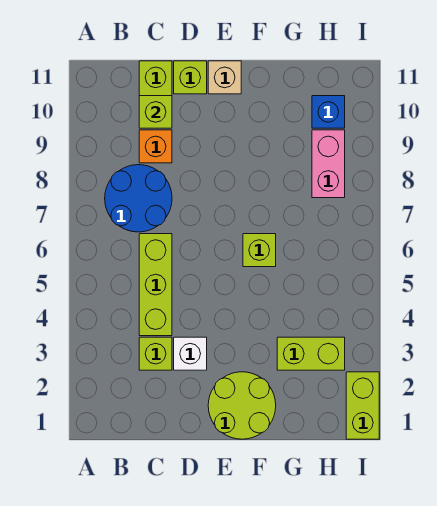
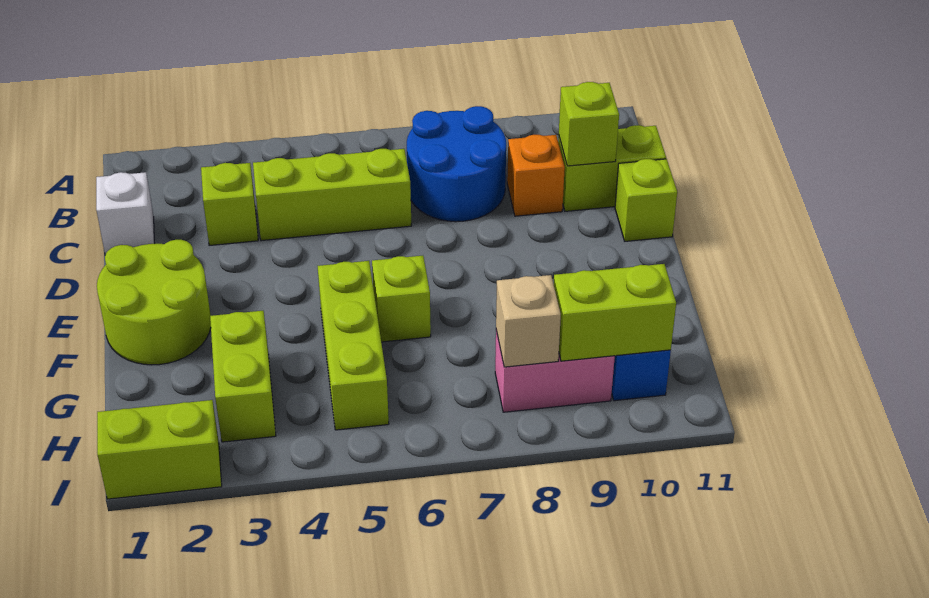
white 1x1 brick [174,337,207,370] -> white 1x1 brick moved to [96,172,155,255]
tan 1x1 brick [208,61,241,94] -> tan 1x1 brick moved to [496,275,561,367]
none -> lime 1x3 brick [318,261,389,430]
none -> lime 1x2 brick [554,264,676,361]

